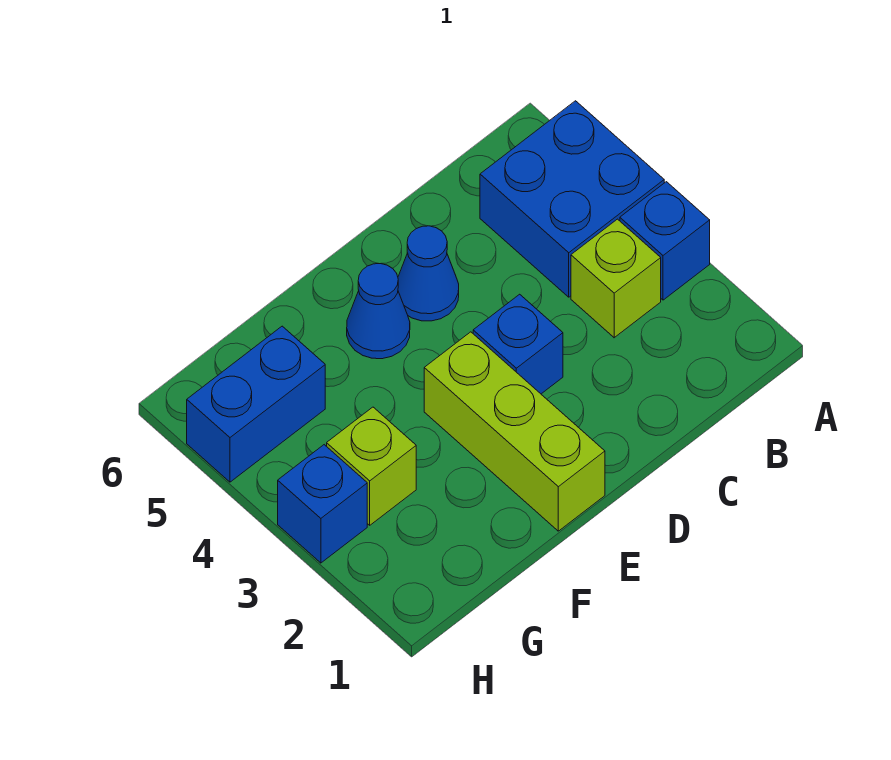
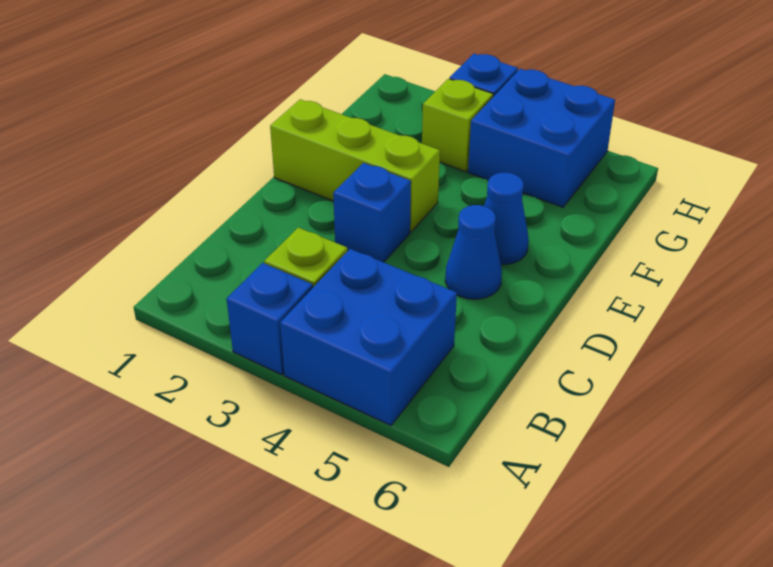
blue 1x2 brick [187,326,325,482] -> blue 2x2 brick [468,69,615,207]

